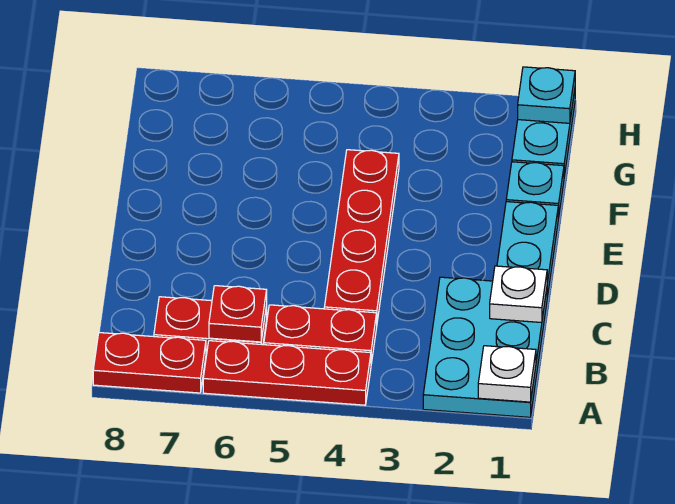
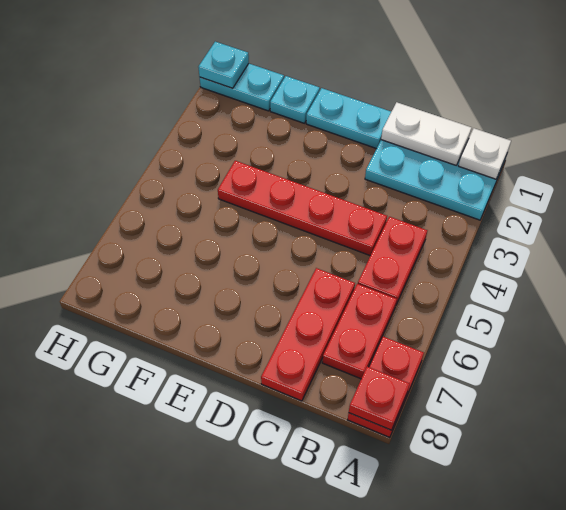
red 1x3 plate [203,341,371,405] -> red 1x3 plate moved to [261,268,355,401]
red 1x1 plate [209,286,267,342] -> red 1x1 plate moved to [349,367,409,430]
white 1x1 plate [490,266,547,323] -> white 1x2 plate [381,102,471,165]

